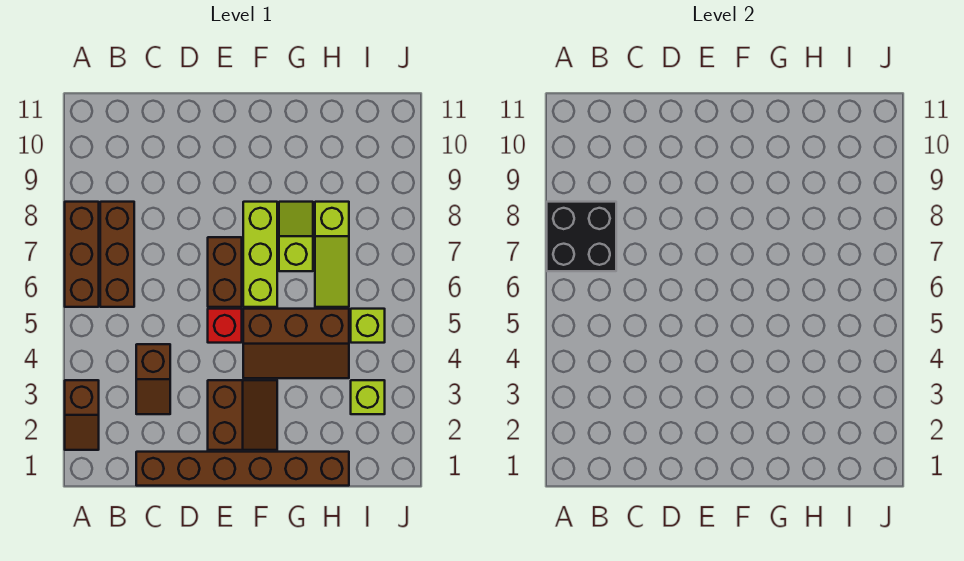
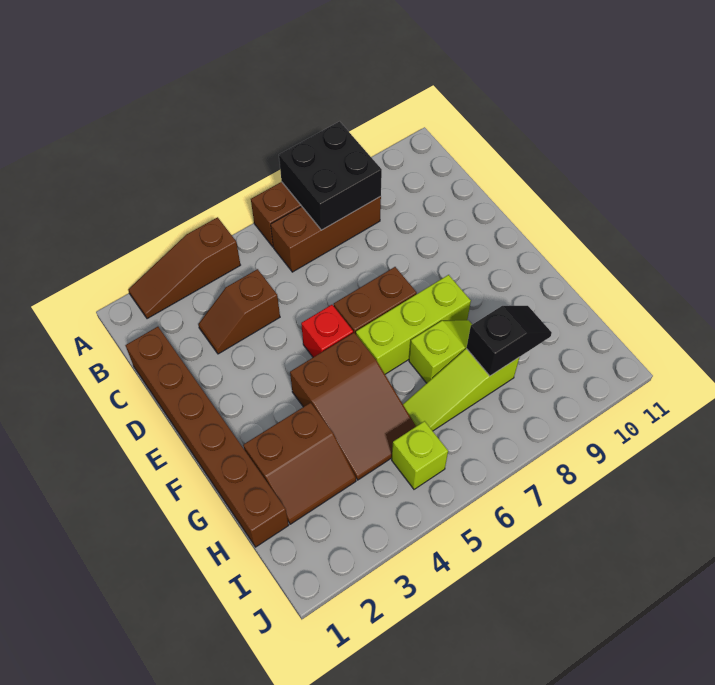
brown 1x2 slope [65,380,99,450] -> brown 1x3 slope [128,217,240,319]
brown 2x2 slope [208,380,277,450] -> brown 2x2 slope moved to [243,403,356,524]
brown 2x3 slope [243,309,349,378] -> brown 2x3 slope turned to [290,333,416,480]
none -> black 1x2 slope [466,306,552,376]
lime 1x1 brick [351,380,385,414] -> none

